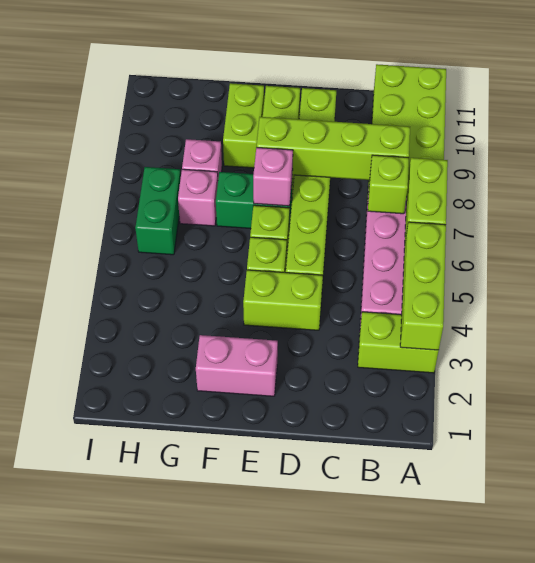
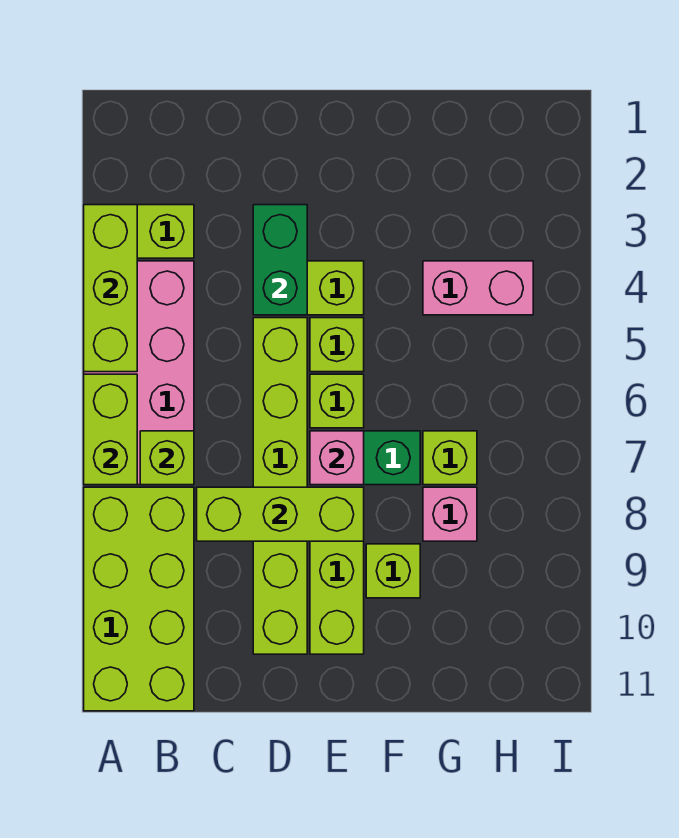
lime 1x4 brick [257,117,410,180] -> lime 1x3 brick [197,487,364,541]
pink 1x2 brick [196,335,278,396] -> pink 1x2 brick moved to [423,261,533,315]
lime 1x2 brick [223,83,264,168] -> lime 1x1 brick [366,544,420,598]
pink 1x1 brick [178,169,218,226] -> lime 1x1 brick [423,431,477,485]
green 1x2 brick [135,167,181,255] -> green 1x2 brick moved to [253,205,307,315]

